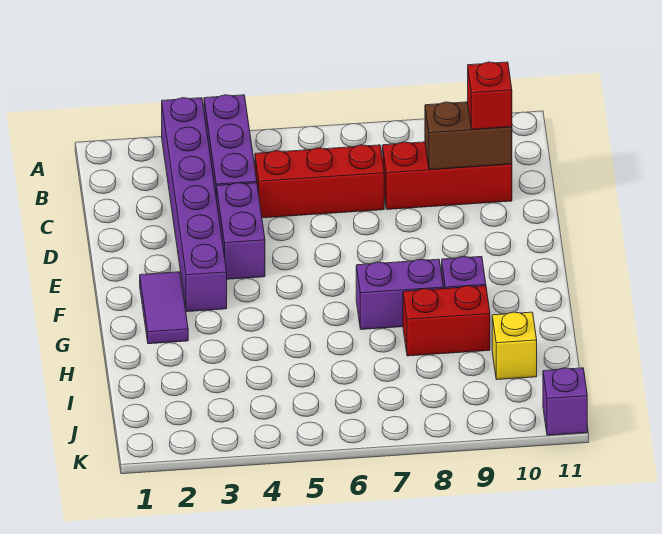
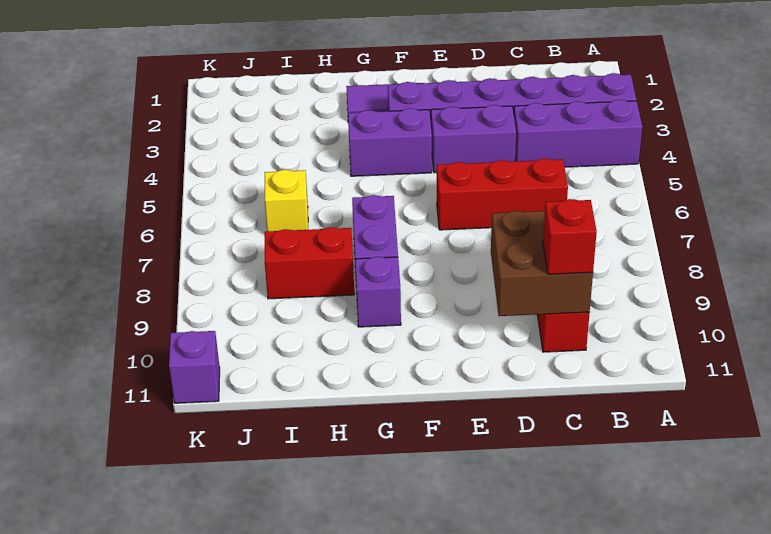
red 1x3 brick [255,145,384,218] -> red 1x3 brick turned to [437,158,568,230]
brown 1x2 brick [425,102,512,169] -> brown 2x2 brick [491,211,593,316]
none -> purple 1x2 brick [348,108,432,176]
red 1x2 brick [403,286,490,356] -> red 1x2 brick turned to [265,227,354,299]
yellow 1x1 brick [492,312,537,380] -> yellow 1x1 brick moved to [265,170,308,231]

